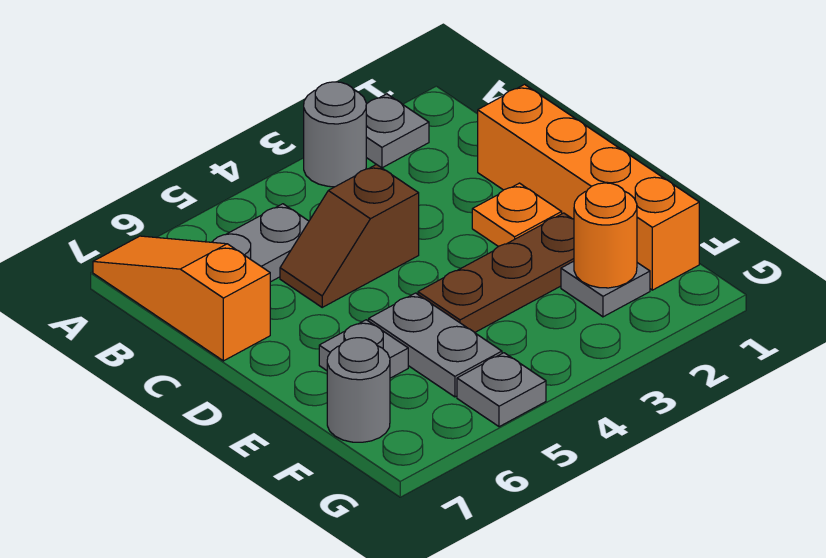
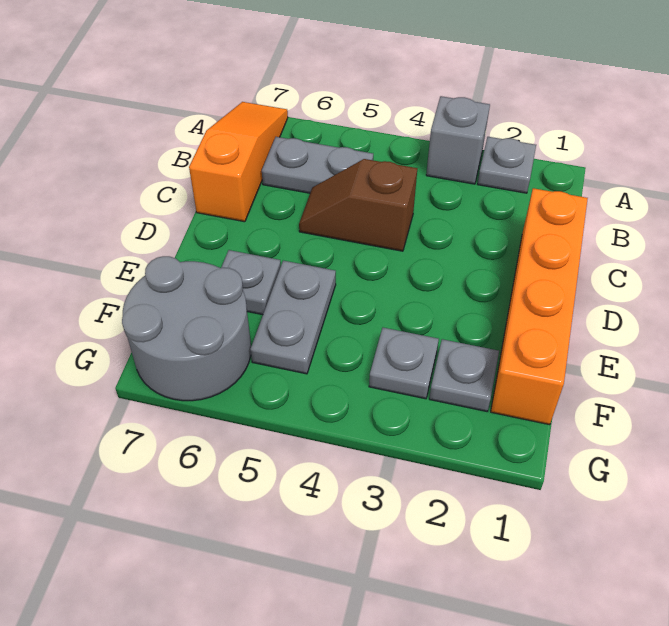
grey 1x1 round brick [304,82,366,187] -> grey 1x1 brick [426,96,490,184]
orange 1x1 plate [472,183,562,246] -> none
brown 1x3 plate [418,213,574,332] -> none
orange 1x1 round brick [574,183,637,288] -> none
grey 1x1 round brick [327,338,390,442] -> grey 2x2 round brick [122,256,251,401]
grey 1x1 plate [457,353,546,427] -> grey 1x1 plate moved to [369,328,439,399]

